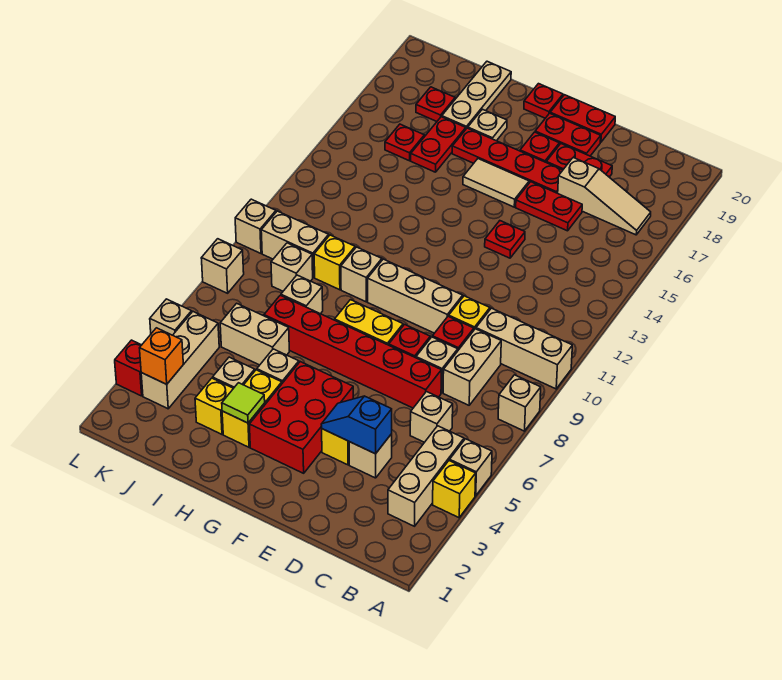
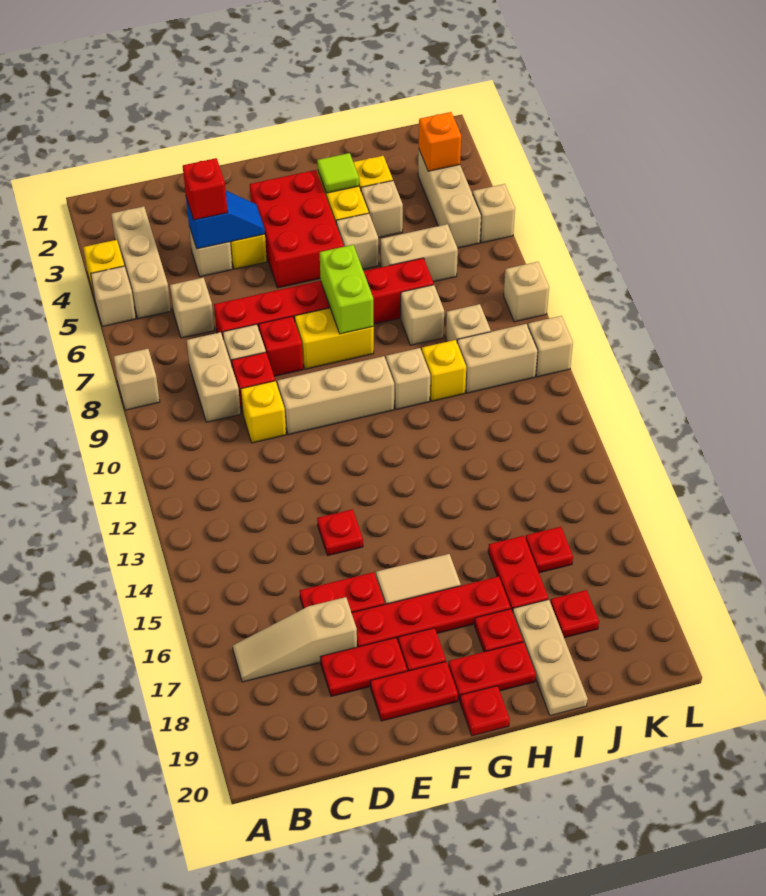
tan 1x3 brick [476,308,572,389] -> none
red 1x2 plate [550,95,615,142] -> red 1x2 plate moved to [448,642,536,701]
none -> lime 1x2 brick [320,245,374,334]
tan 1x1 plate [468,109,507,141] -> red 1x1 plate [474,609,523,652]
red 1x1 brick [115,340,143,396] -> red 1x1 brick moved to [183,158,228,220]

